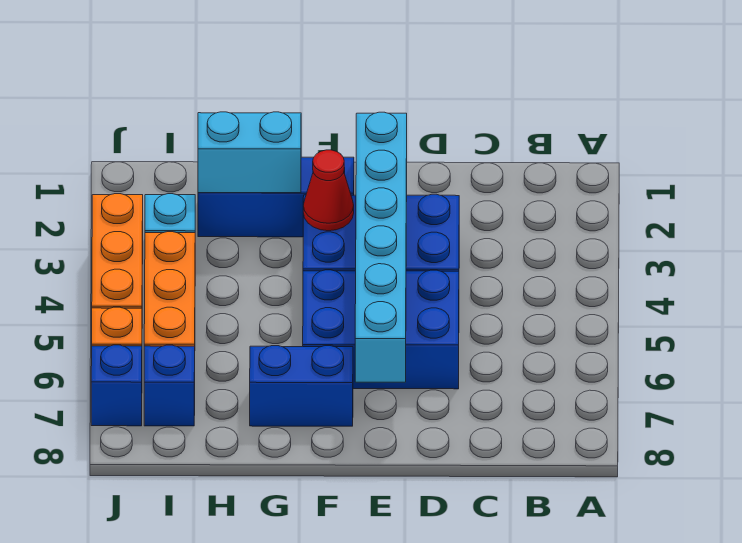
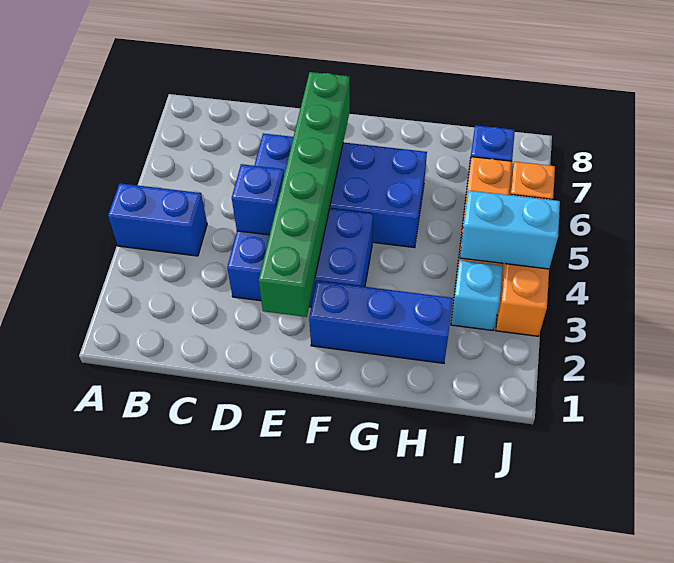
blue 2x3 brick [303,270,459,389] -> blue 2x4 brick [254,133,427,248]
cyan 1x6 brick [355,112,407,382] -> green 1x6 brick [259,72,350,317]
red 1x1 cone [303,150,354,231] -> none
blue 1x2 brick [250,346,353,426] -> blue 1x2 brick moved to [108,183,207,256]
cyan 1x2 brick [198,112,301,193] -> cyan 1x2 brick moved to [460,191,560,269]
blue 1x1 brick [91,345,142,426] -> blue 1x1 brick moved to [232,164,284,235]

